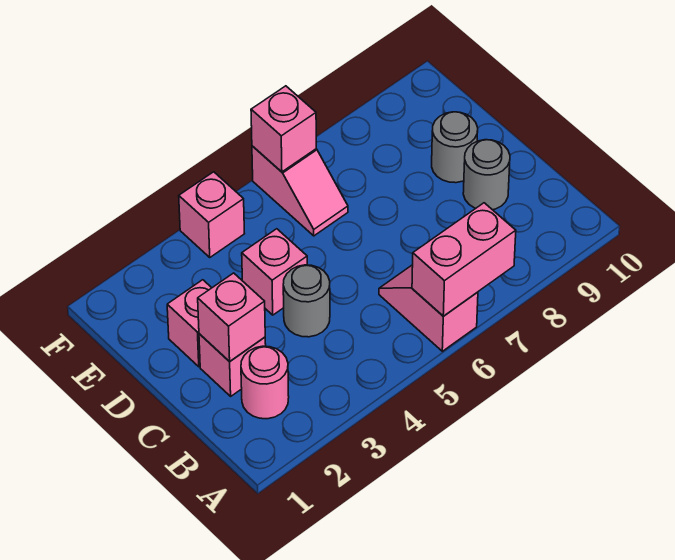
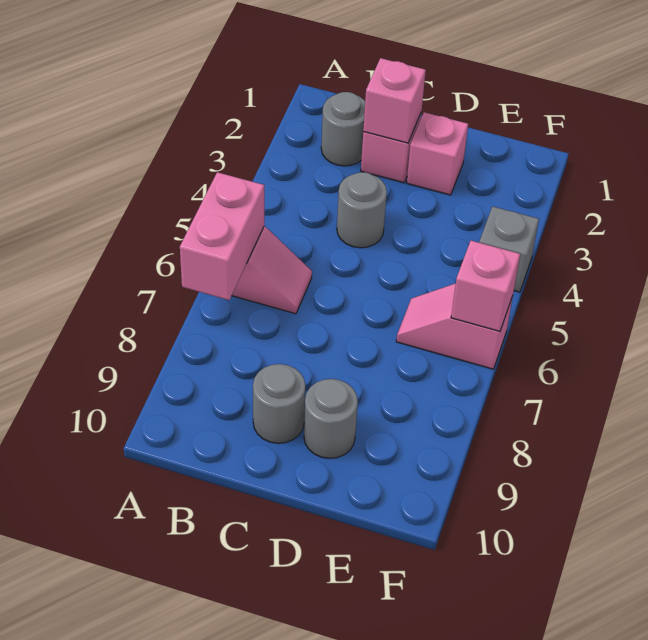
pink 1x1 round brick [241,346,289,419] -> grey 1x1 round brick [321,92,365,166]
pink 1x1 brick [242,229,307,315] -> none
pink 1x1 brick [179,172,245,257] -> grey 1x1 brick [479,206,539,292]

